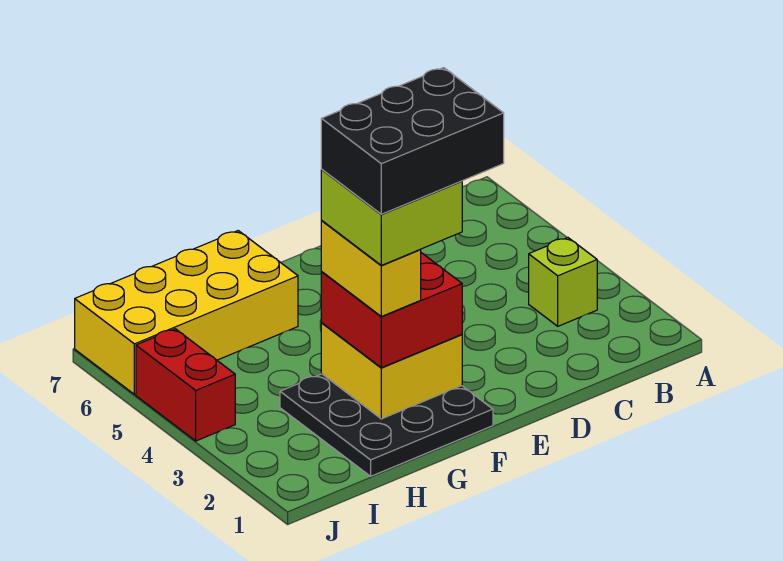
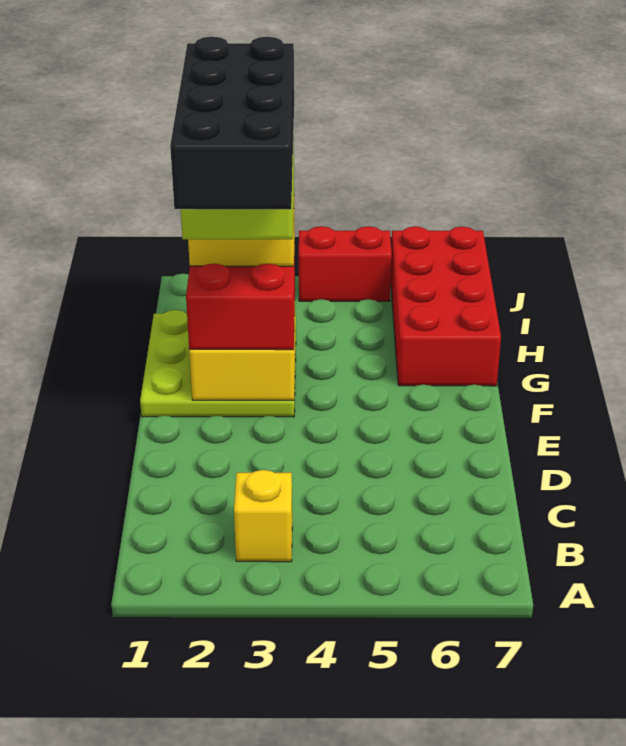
lime 1x1 brick [529,238,597,326] -> yellow 1x1 brick [234,470,292,562]
black 2x3 brick [321,68,504,214] -> black 2x4 brick [170,37,294,209]
black 3x3 plate [280,374,493,476] -> lime 3x3 plate [140,310,296,417]
yellow 2x4 brick [75,231,298,394] -> red 2x4 brick [391,226,501,386]

